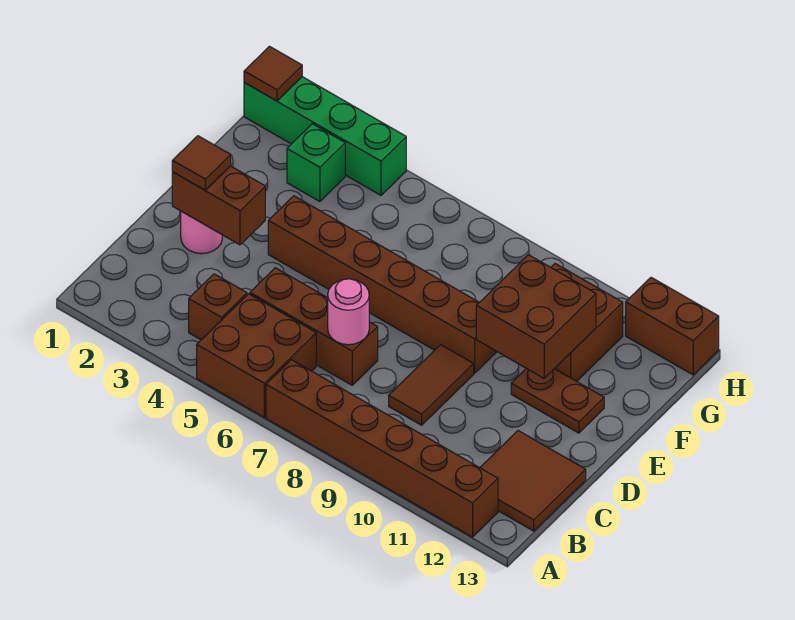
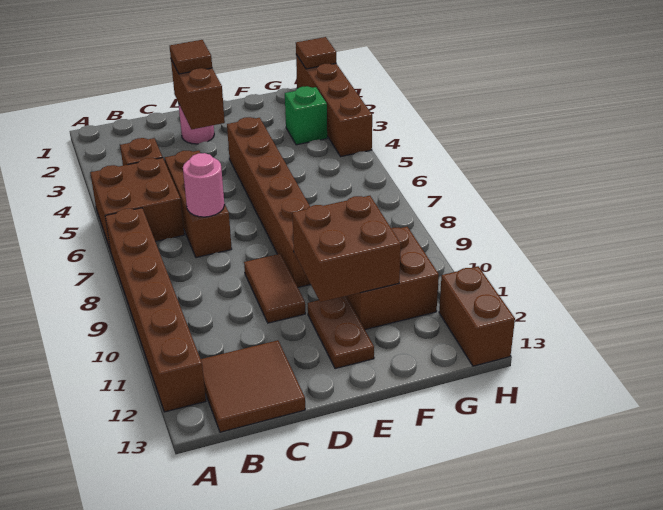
brown 1x2 tile [389,345,474,425] -> brown 1x2 tile turned to [244,254,305,323]
green 1x4 brick [244,77,406,195] -> brown 1x4 brick [296,55,372,157]

